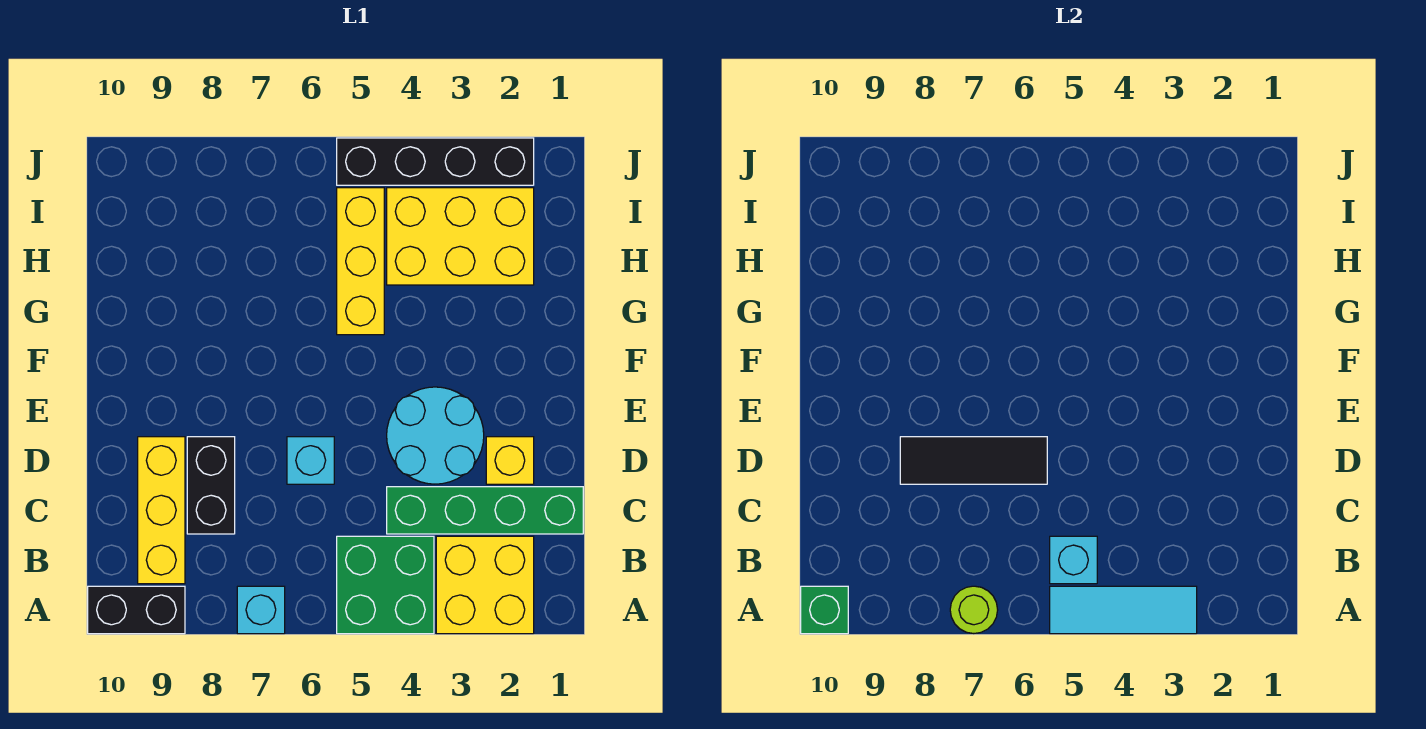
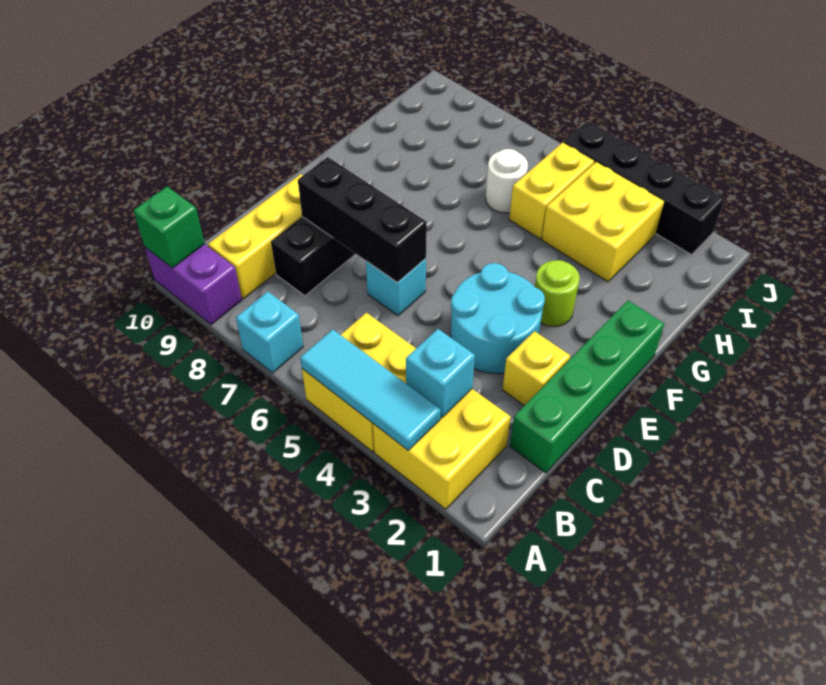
green 2x2 brick [337,536,434,634] -> yellow 2x2 brick [302,313,416,452]
lime 1x1 round brick [950,586,998,634] -> lime 1x1 round brick moved to [535,260,580,326]
black 1x2 brick [88,586,185,634] -> purple 1x2 brick [145,244,242,325]
cyan 1x1 brick [1050,536,1097,584] -> cyan 1x1 brick moved to [406,329,475,418]
green 1x4 brick [387,487,583,534] -> green 1x4 brick turned to [510,301,665,473]
black 1x3 tile [900,437,1047,484] -> black 1x3 brick [298,157,427,283]
yellow 1x3 brick [337,188,384,335] -> yellow 1x2 brick [509,142,595,239]
yellow 2x3 brick [387,188,534,285] -> yellow 2x2 brick [542,162,665,282]
none -> white 1x1 round brick [486,149,528,213]

